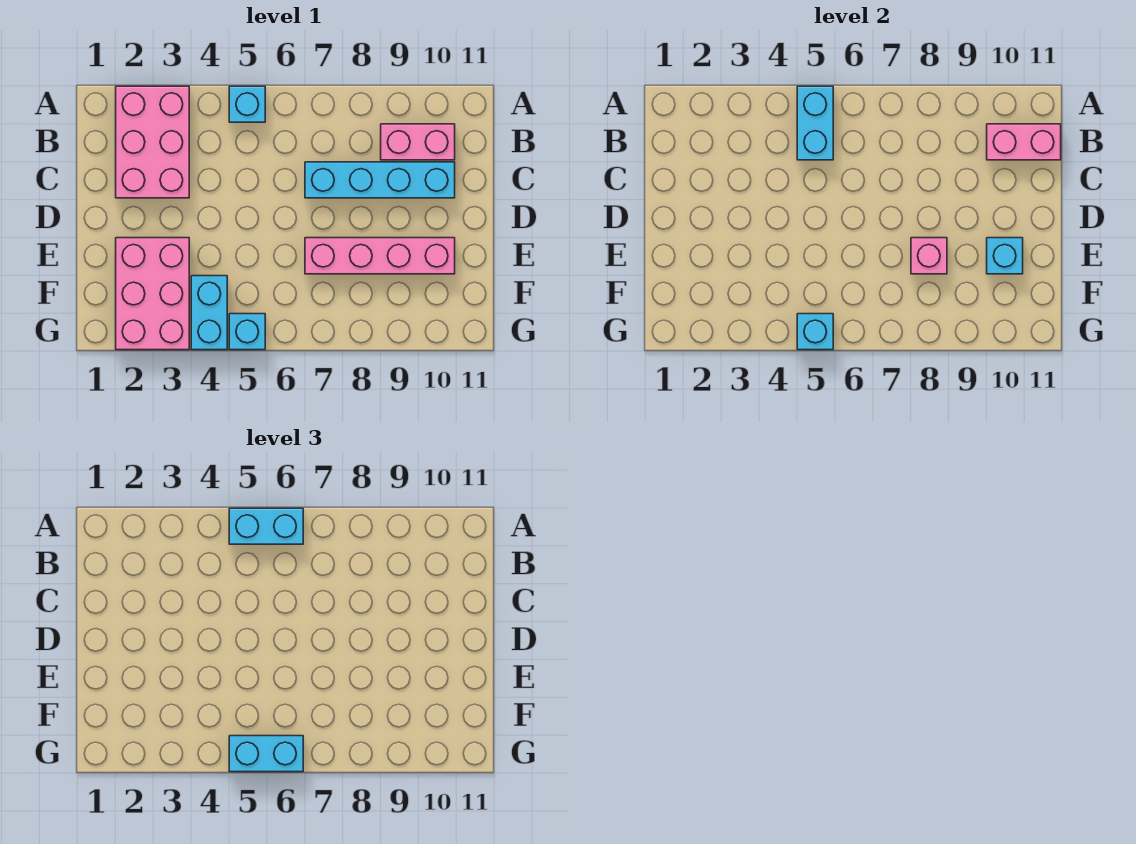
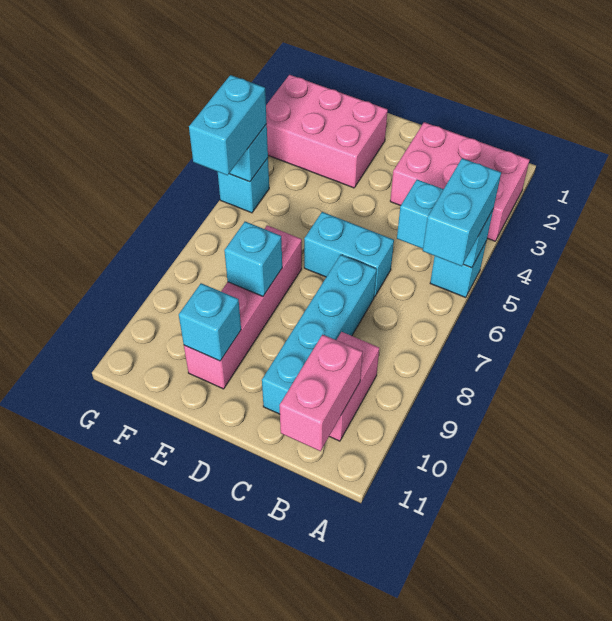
pink 1x1 brick [911,238,947,274] -> cyan 1x1 brick [224,222,282,296]
cyan 1x2 brick [191,276,227,350] -> cyan 1x2 brick moved to [304,212,394,297]

